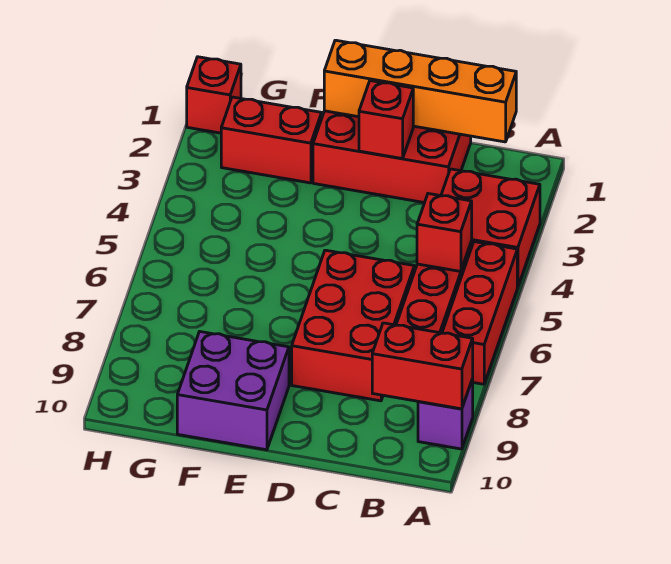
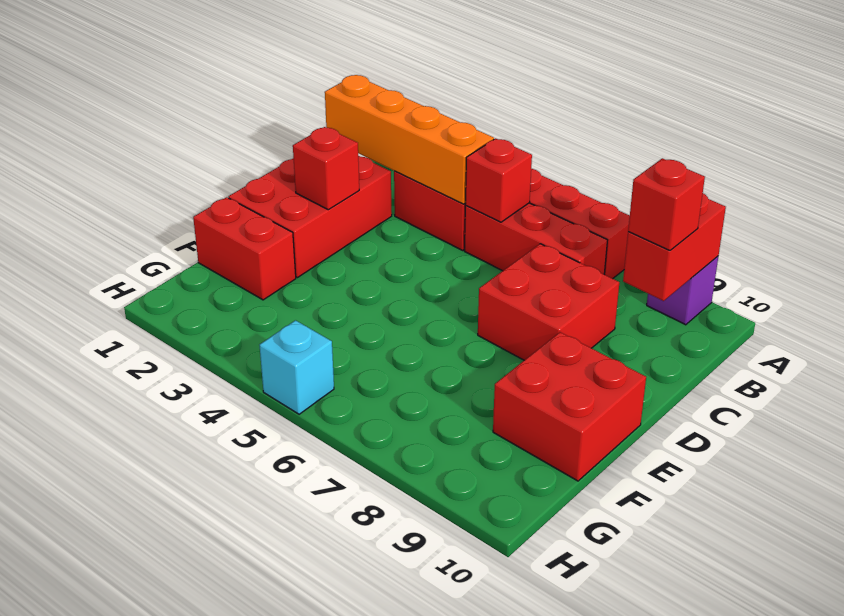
orange 1x4 brick [324,40,516,142] -> orange 1x4 brick turned to [325,75,494,204]
red 2x3 brick [292,250,414,401] -> red 2x2 brick [478,244,619,360]
purple 2x2 brick [177,332,289,450] -> red 2x2 brick [493,332,646,481]
red 1x2 brick [221,97,322,183] -> red 1x2 brick turned to [193,197,296,300]
red 1x1 brick [187,57,241,133] -> red 1x1 brick moved to [628,158,705,251]
none -> cyan 1x1 brick [260,320,334,414]

